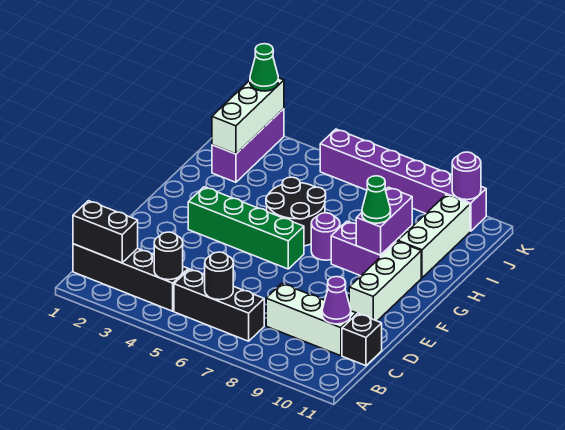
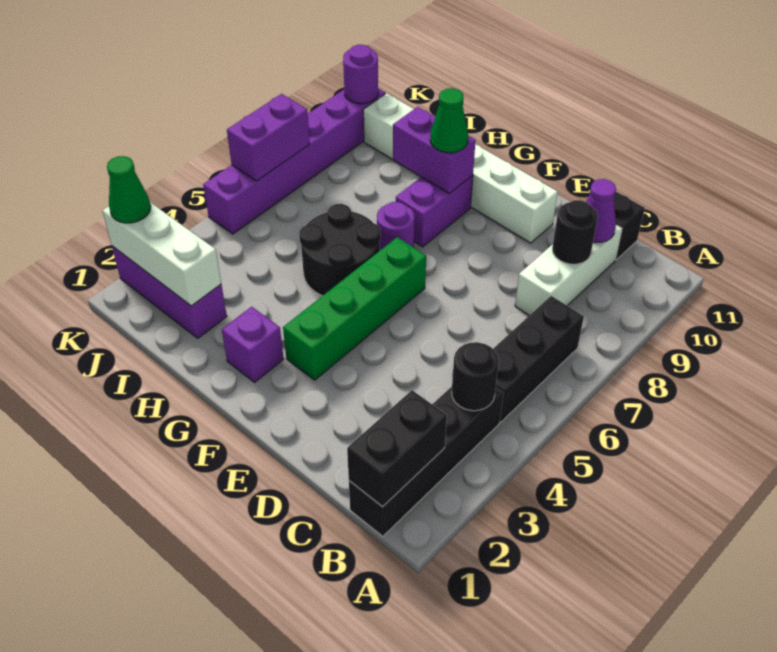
black 1x1 round brick [205,252,233,300] -> black 1x1 round brick moved to [552,200,598,264]
none -> purple 1x1 brick [222,307,284,382]
none -> purple 1x2 brick [227,94,310,181]

